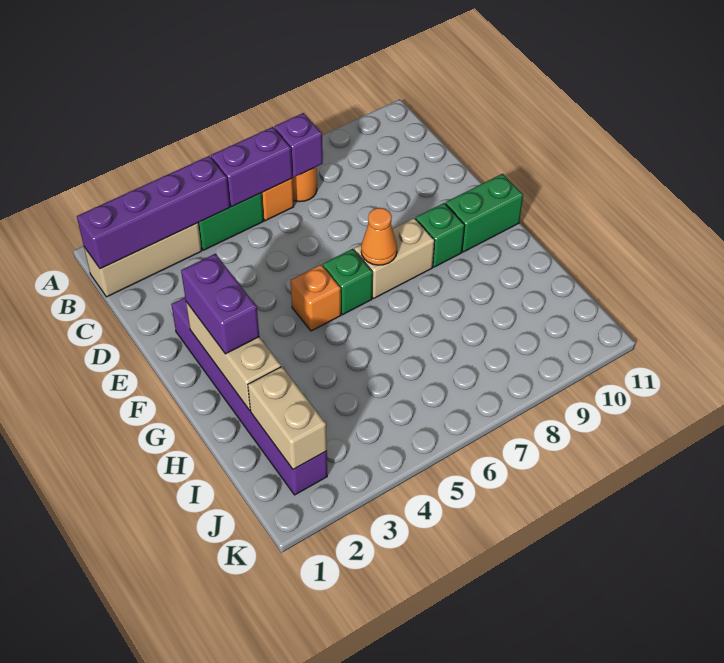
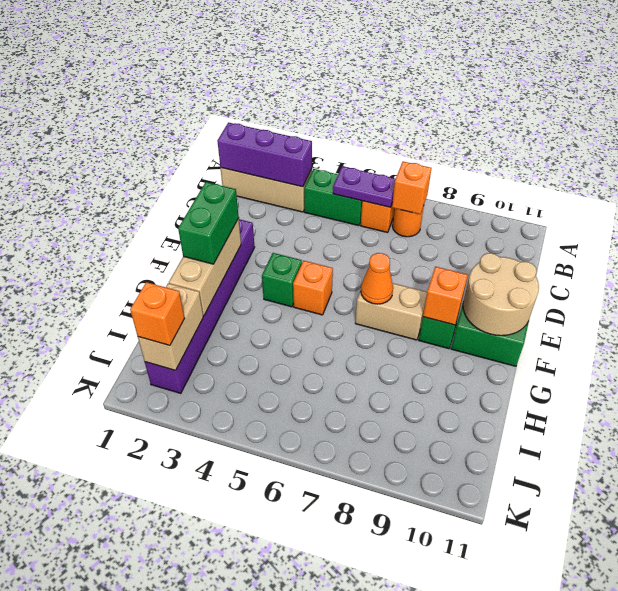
purple 1x4 brick [77,156,230,269] -> purple 1x3 brick [217,123,312,187]
purple 1x2 brick [211,127,292,206] -> purple 1x2 plate [333,166,396,207]
purple 1x1 brick [274,113,323,177] -> orange 1x1 brick [392,161,431,214]
none -> tan 2x2 round brick [463,253,539,336]
purple 1x2 brick [181,254,259,354] -> green 1x2 brick [178,182,239,264]
green 1x1 brick [323,249,373,315] -> green 1x1 brick moved to [262,253,302,307]
none -> orange 1x1 brick [423,267,468,325]
none -> orange 1x1 brick [130,282,185,346]

